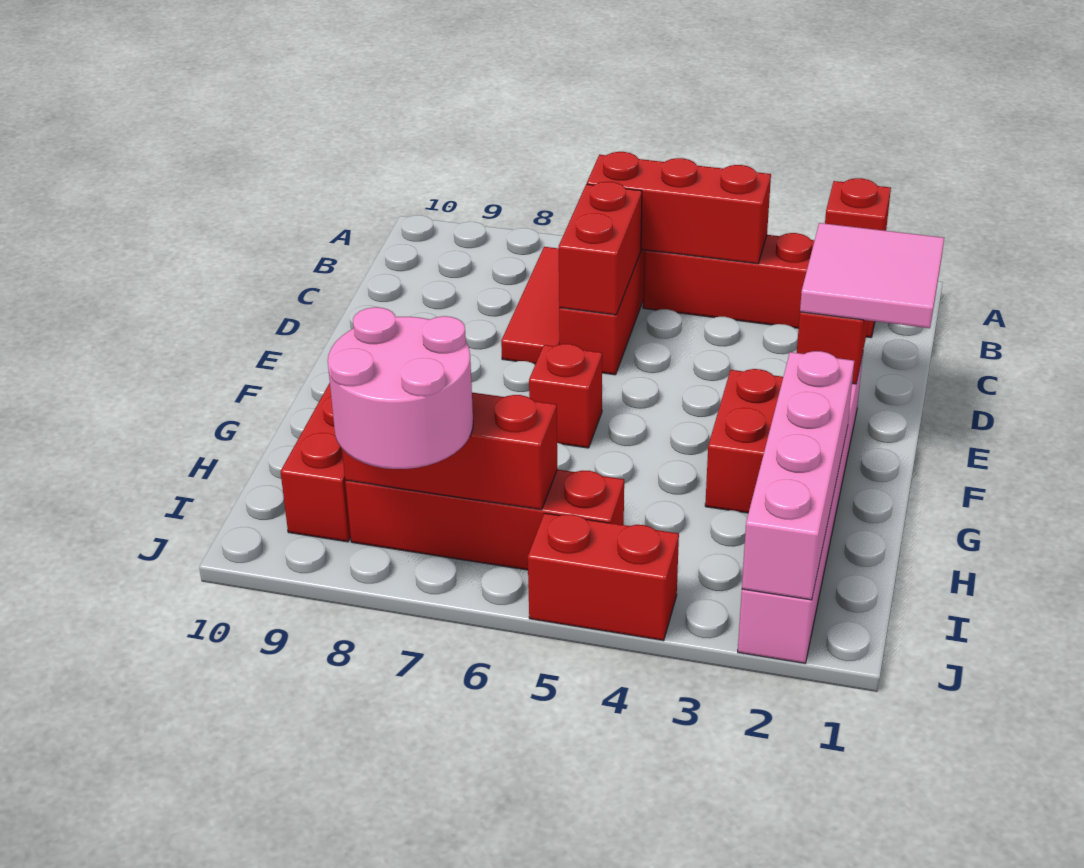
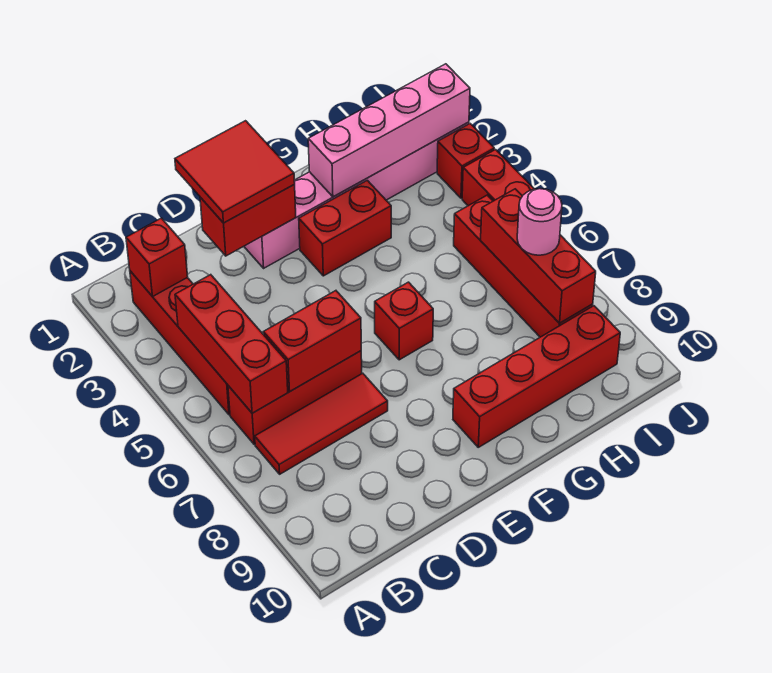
pink 2x2 tile [800,223,944,328] -> red 2x2 tile [175,121,295,223]
pink 2x2 round brick [328,307,473,469] -> pink 1x1 round brick [517,189,562,255]
none -> red 1x1 brick [437,124,494,198]

